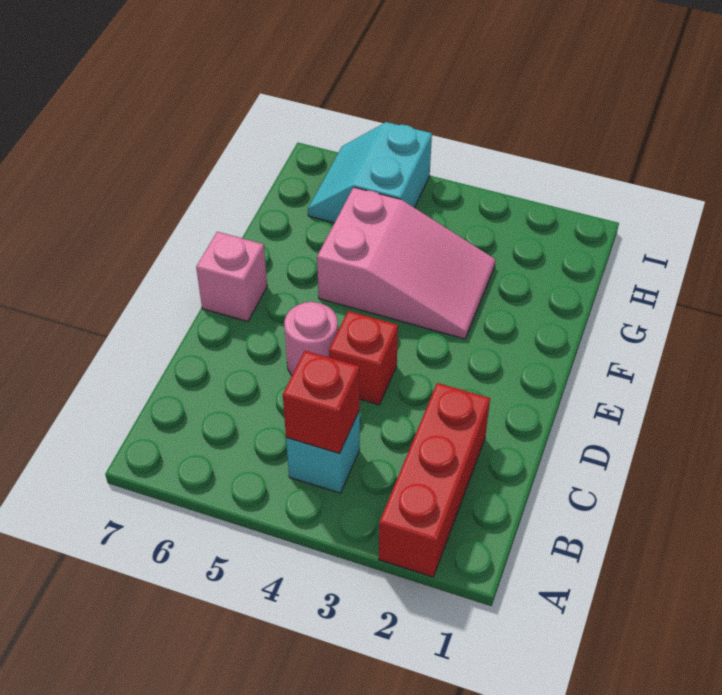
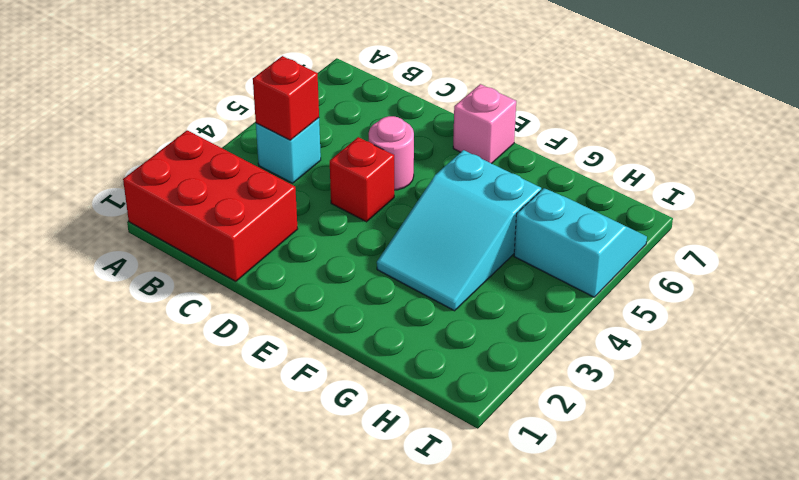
red 1x3 brick [379,383,490,577] -> red 2x3 brick [123,130,298,281]
pink 2x3 slope [317,187,496,339] -> cyan 2x3 slope [377,150,541,311]

